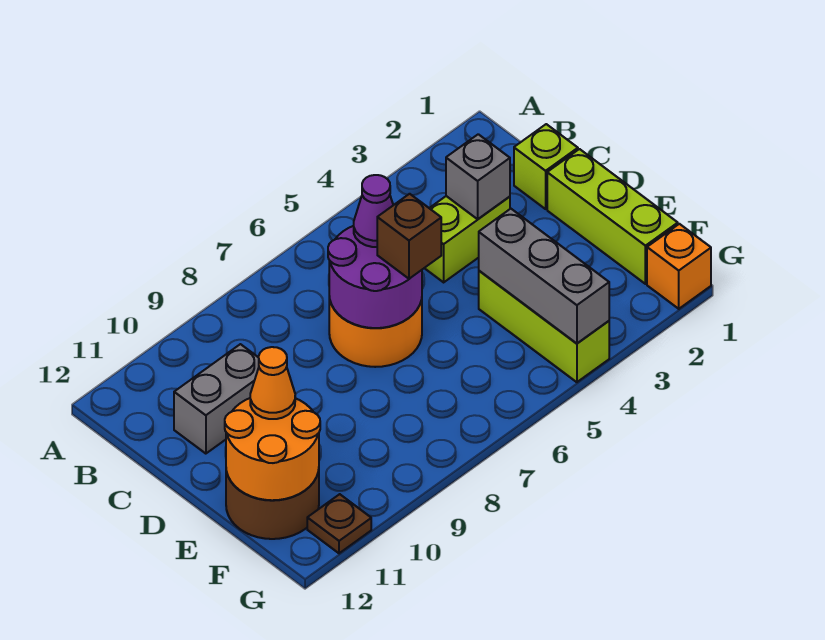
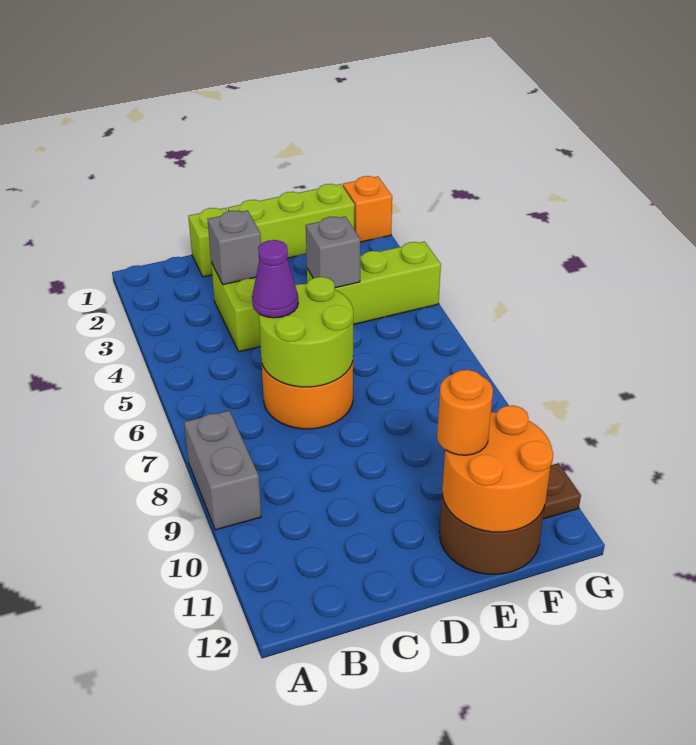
purple 2x2 round brick [328,226,422,328] -> lime 2x2 round brick [259,277,353,387]
grey 1x2 brick [174,344,259,454] -> grey 1x2 brick moved to [184,411,261,530]
brown 1x1 brick [377,194,441,279] -> none
grey 1x3 brick [479,209,609,344] -> grey 1x1 brick [306,216,360,288]
orange 1x1 cone [250,347,295,419] -> orange 1x1 round brick [437,370,493,455]

